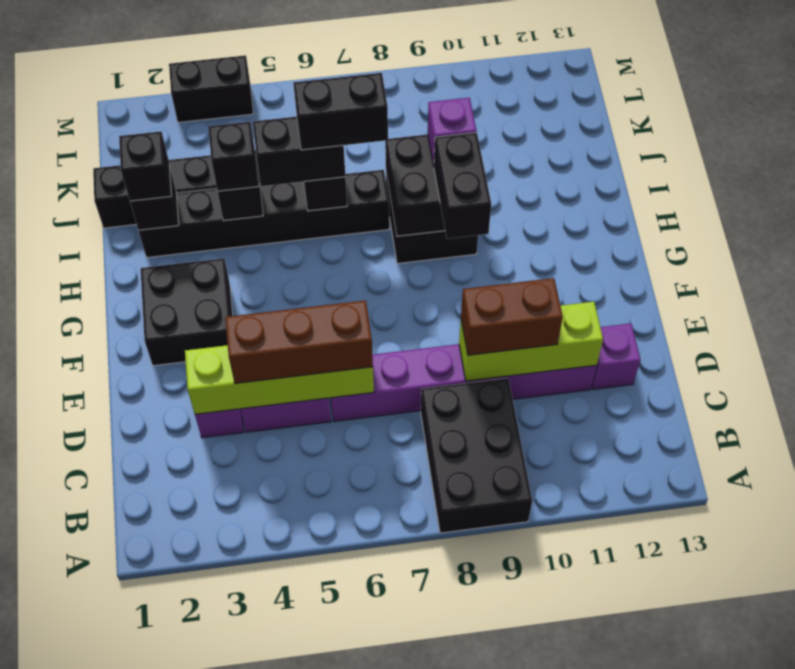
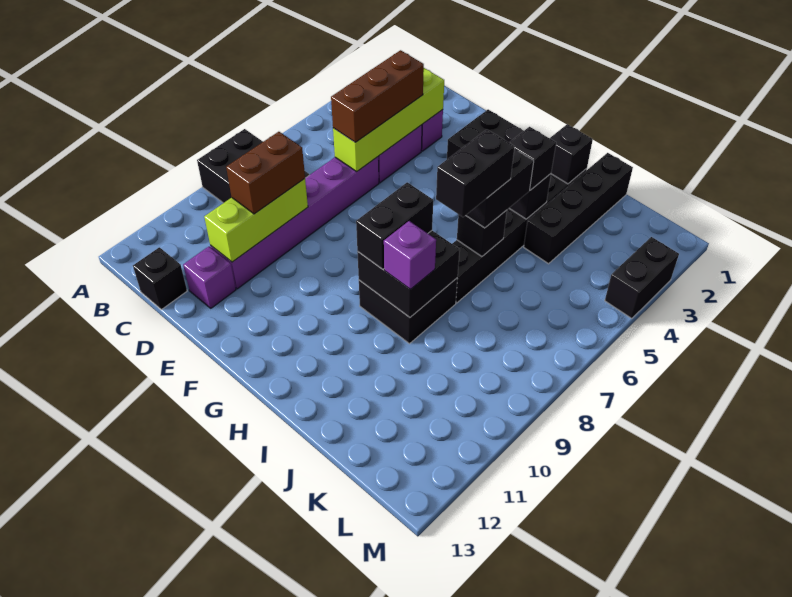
black 1x2 brick [434,132,491,239] -> black 1x2 brick turned to [356,182,433,269]
black 1x1 brick [119,132,172,201] -> black 1x1 brick moved to [133,247,187,310]

